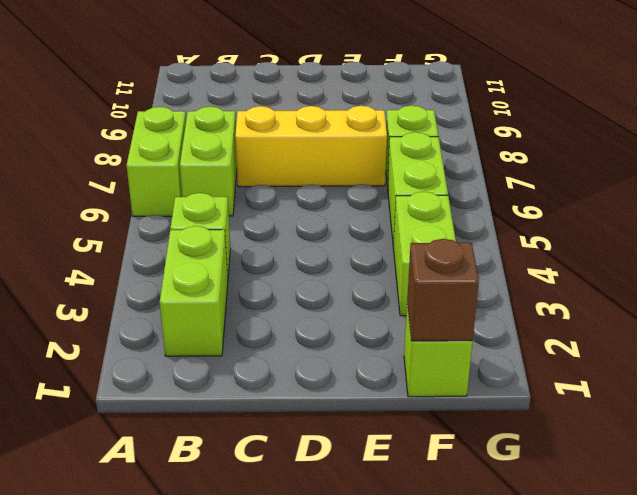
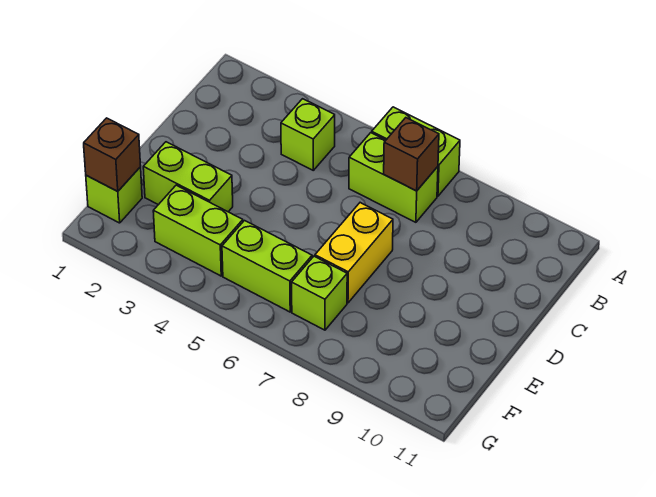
lime 1x2 brick [160,226,228,356] -> lime 1x2 brick moved to [143,142,233,212]
none -> brown 1x1 brick [384,118,439,191]
yellow 1x3 brick [235,106,387,187] -> yellow 1x2 brick [315,203,393,303]

